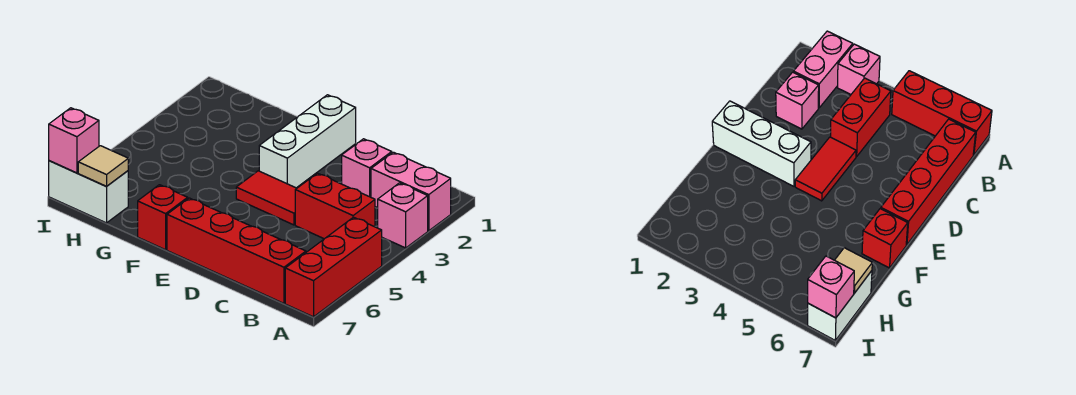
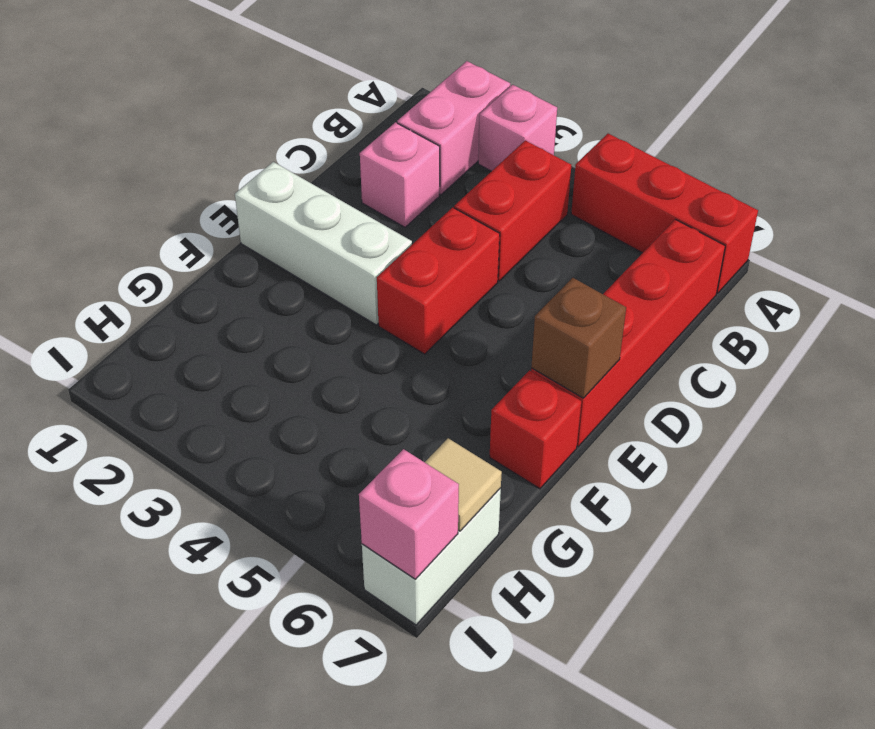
red 1x2 tile [236,171,297,225] -> red 1x2 brick [377,207,500,354]
none -> brown 1x1 brick [531,278,626,398]

